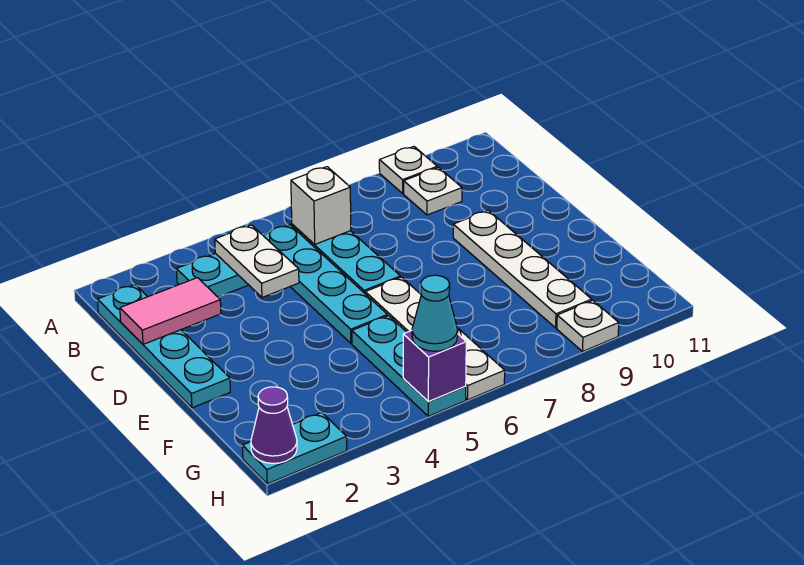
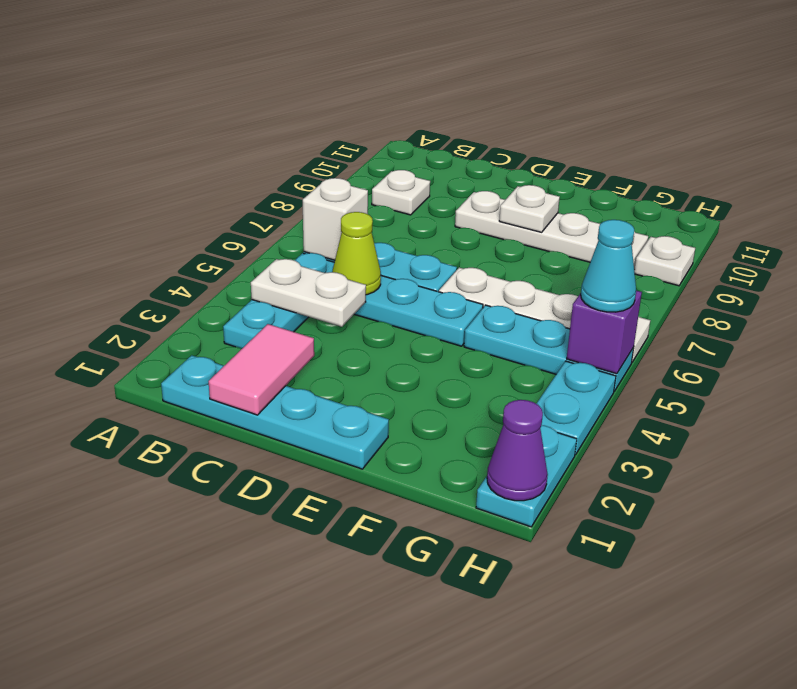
white 1x1 plate [379,147,437,193] -> white 1x1 plate moved to [499,185,560,232]
none -> lime 1x1 cone [332,212,381,295]
none -> cyan 1x2 plate [536,361,616,455]

